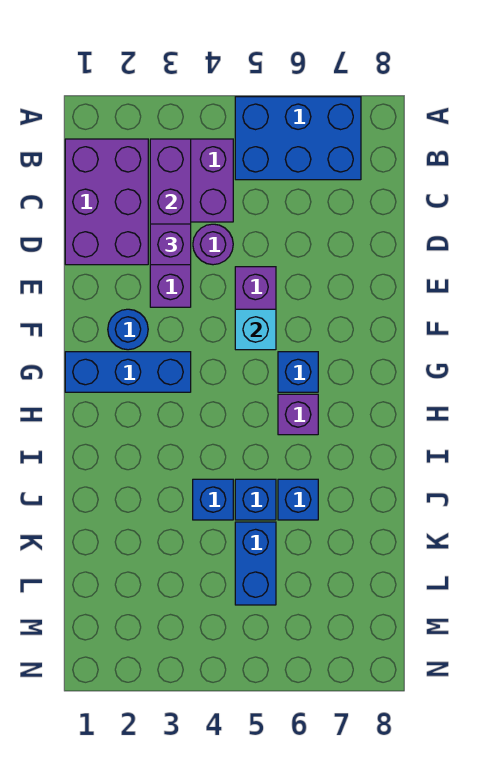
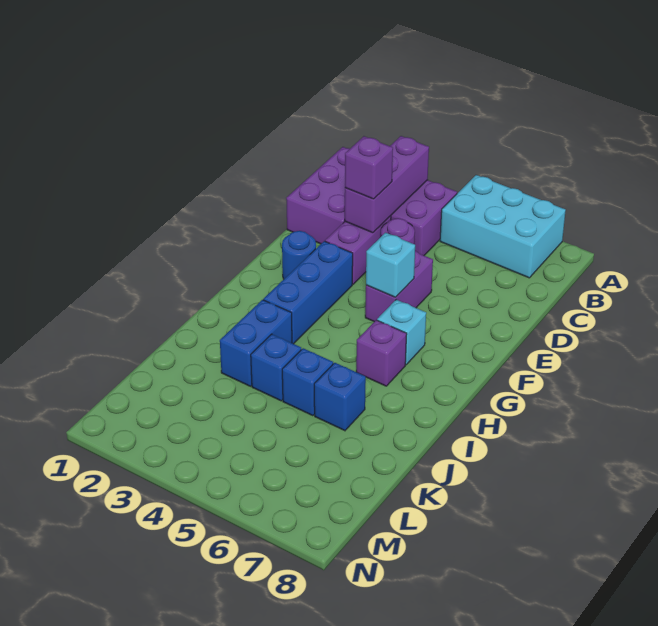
blue 2x3 brick [235,97,361,180] -> cyan 2x3 brick [440,175,566,278]
blue 1x3 brick [65,352,191,392] -> blue 1x3 brick turned to [263,241,353,344]
blue 1x1 brick [278,352,318,392] -> cyan 1x1 brick [377,300,426,365]
blue 1x2 brick [235,522,276,605] -> blue 1x2 brick moved to [220,300,292,386]

